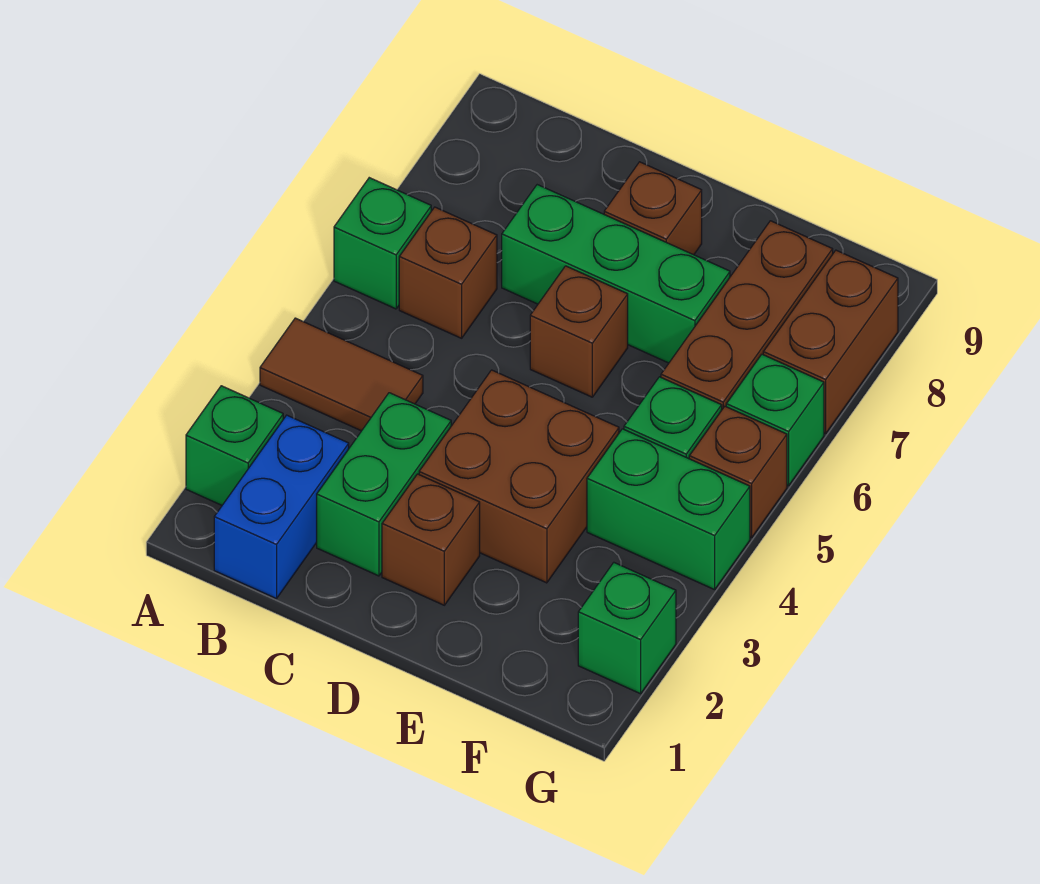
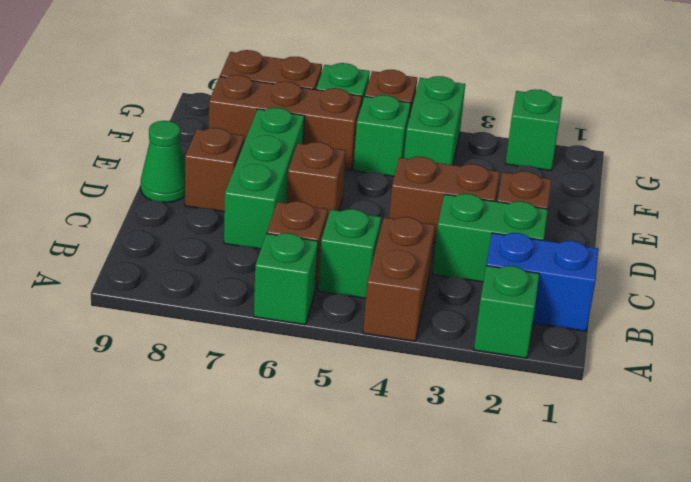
brown 1x2 tile [260,318,423,431] -> brown 1x2 brick [363,217,435,341]
none -> green 1x1 brick [318,209,381,298]
brown 2x2 brick [419,370,619,583] -> brown 1x2 brick [389,157,500,243]
none -> green 1x1 cone [141,121,185,203]

